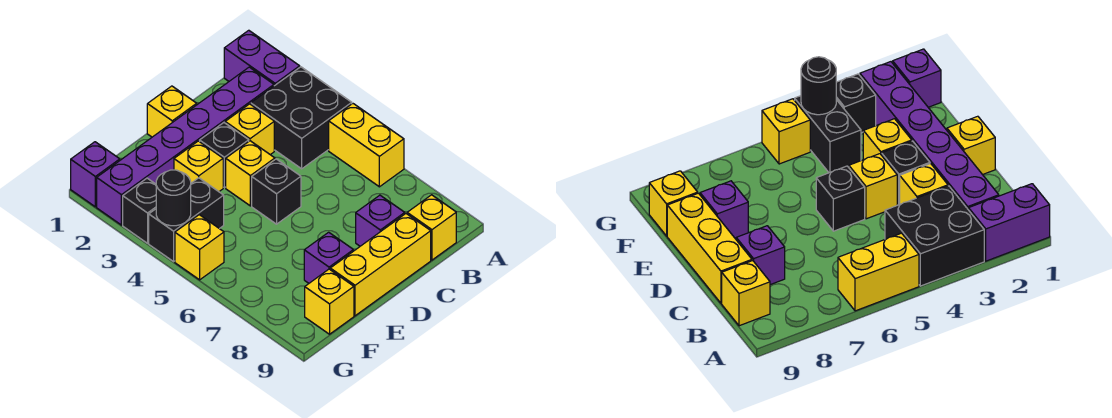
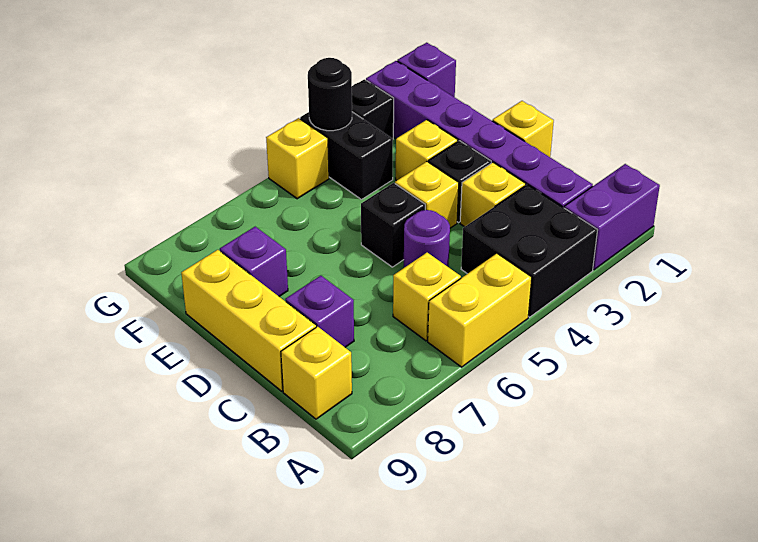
none -> purple 1x1 round brick [404,210,450,268]
yellow 1x1 brick [305,269,354,334] -> yellow 1x1 brick moved to [393,253,461,341]

